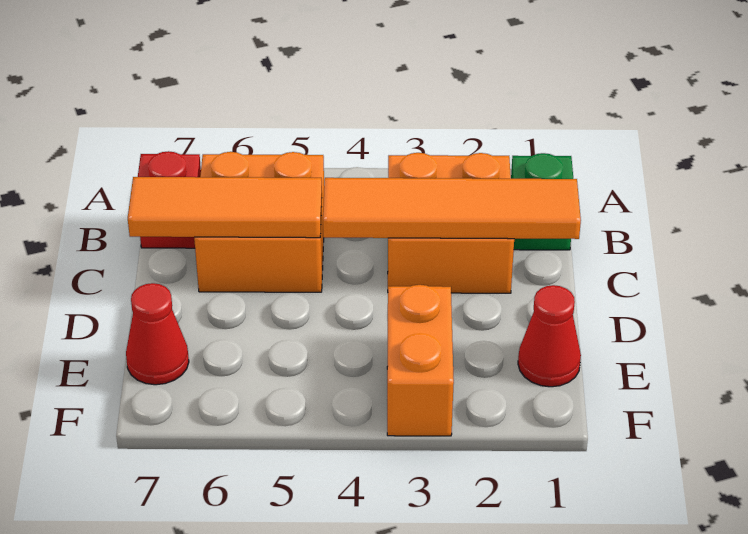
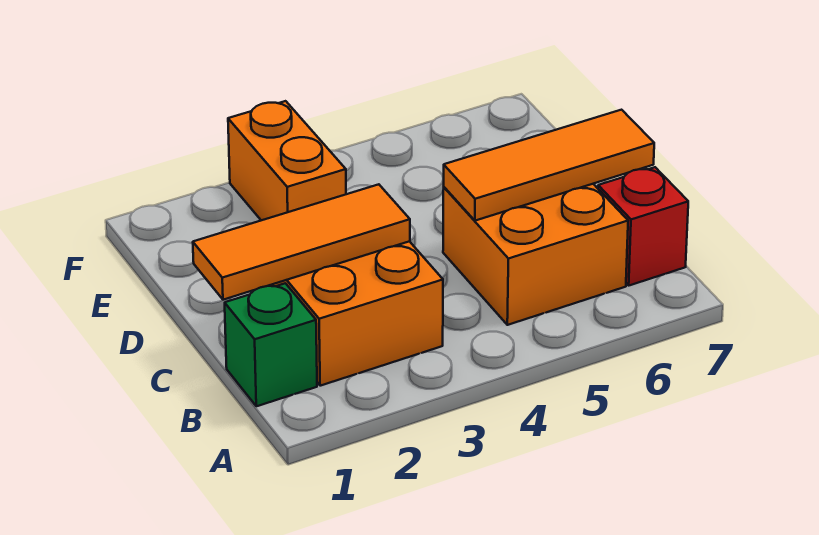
orange 1x4 tile [323,178,581,239] -> orange 1x3 tile [193,184,410,300]
red 1x1 cone [518,285,581,387] -> none
red 1x1 cone [126,283,189,385] -> none

